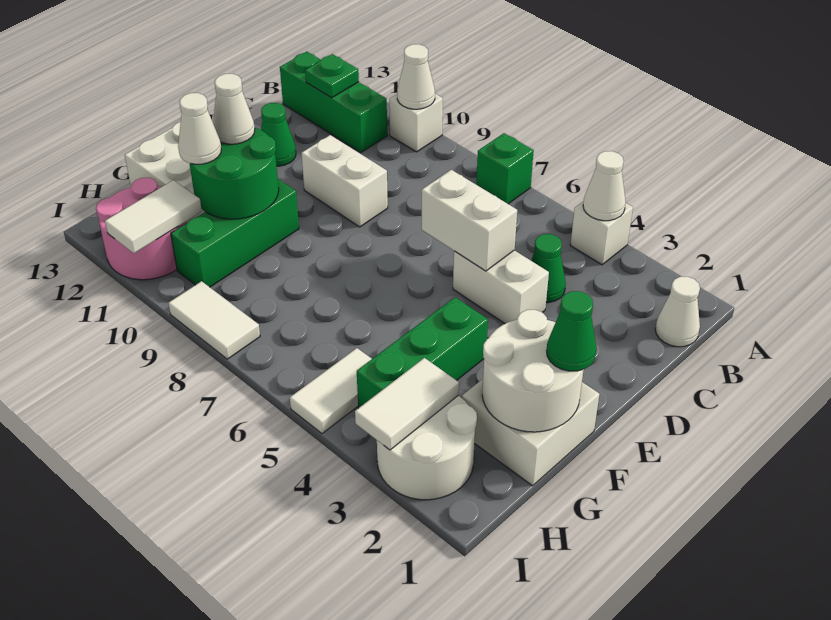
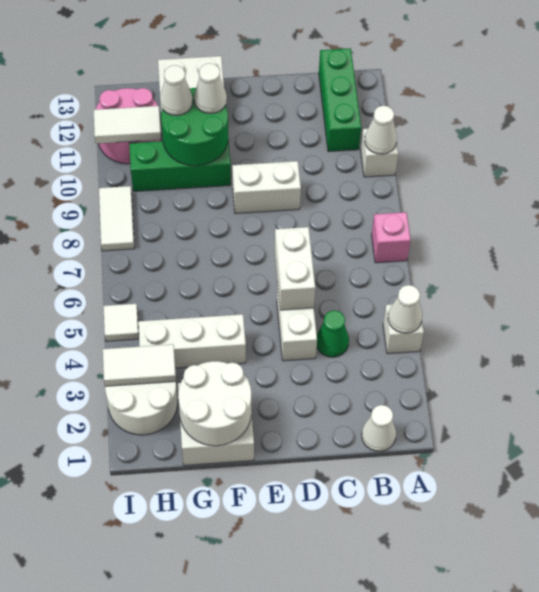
green 1x1 brick [476,133,534,204] -> pink 1x1 brick [372,212,411,263]
green 1x1 plate [305,54,359,98] -> none
white 1x2 brick [302,135,388,227] -> white 1x2 brick turned to [232,161,301,213]
green 1x1 cone [261,103,296,166] -> none
green 1x1 cone [547,291,597,371] -> none
green 1x3 brick [357,297,488,408] -> white 1x3 brick [138,314,246,368]
white 1x2 tile [290,348,372,434] -> white 1x1 tile [103,304,139,341]

